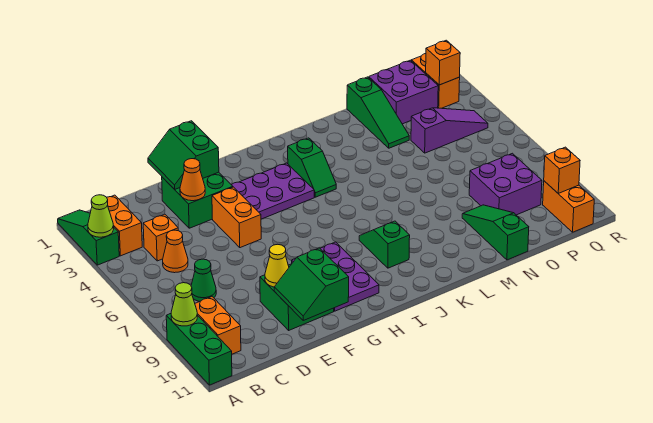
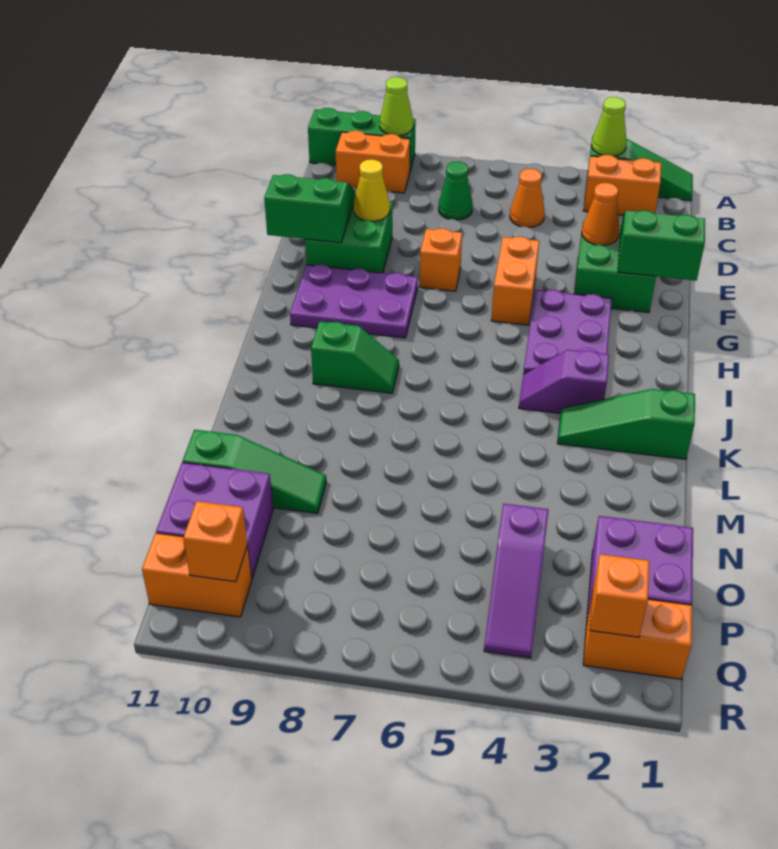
orange 1x1 brick [143,214,178,261] -> orange 1x1 brick moved to [420,228,462,291]
orange 1x2 brick [212,187,261,248] -> orange 1x2 brick turned to [491,236,539,325]
green 1x2 slope [288,138,336,197] -> purple 1x2 slope [519,350,609,413]
green 1x3 slope [347,77,409,148] -> green 1x3 slope moved to [557,389,695,459]
purple 2x2 brick [469,153,542,215] -> purple 2x2 brick moved to [156,462,273,579]

